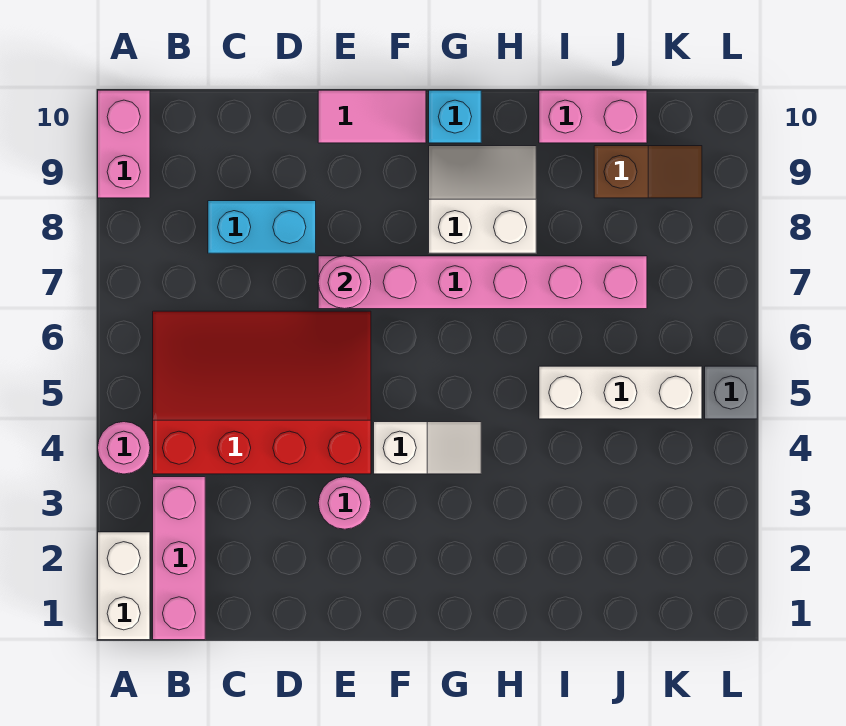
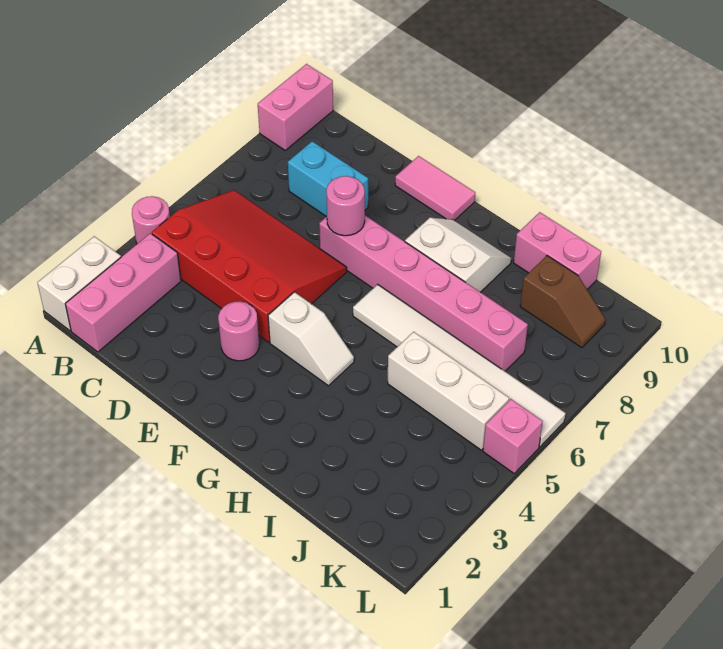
none -> white 1x6 tile [353,284,566,447]
cyan 1x1 brick [429,90,481,143] -> none
grey 1x1 brick [705,366,757,419] -> pink 1x1 brick [483,399,543,473]

